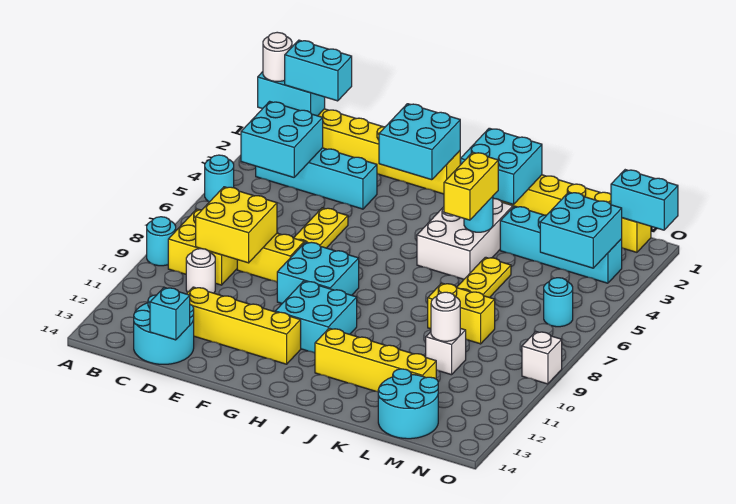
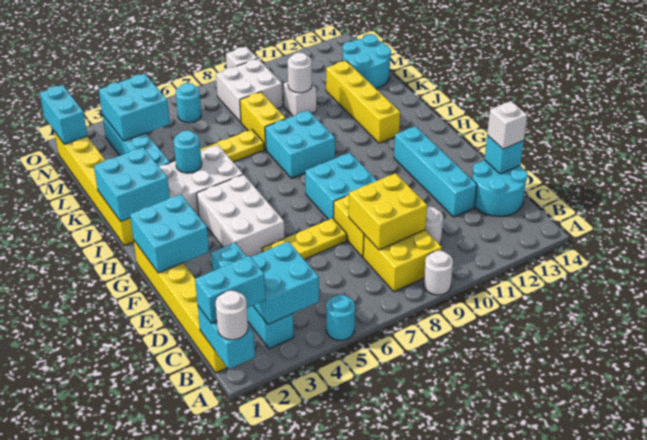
cyan 1x1 round brick [147,217,176,266] -> white 1x1 round brick [424,251,453,295]
cyan 1x2 brick [285,40,352,101] -> cyan 1x2 brick turned to [195,256,265,324]
yellow 1x4 brick [187,287,301,364] -> cyan 1x4 brick [394,126,477,217]
none -> white 1x1 brick [487,101,527,149]
none -> white 2x3 brick [197,175,285,257]
cyan 2x2 brick [275,281,357,353] -> cyan 2x2 brick moved to [265,110,335,178]
yellow 1x2 brick [444,152,498,220] -> none
none -> white 2x2 brick [216,59,283,122]

